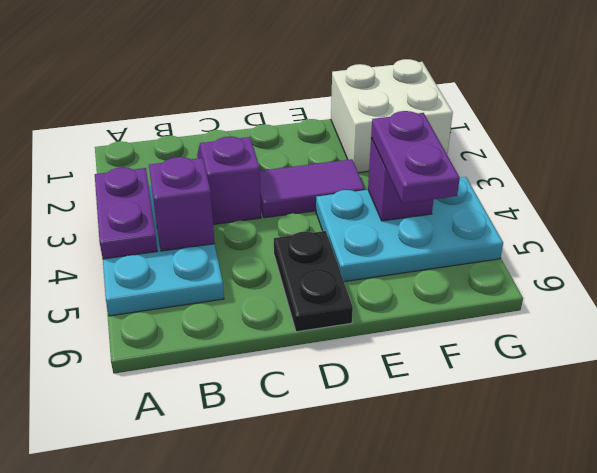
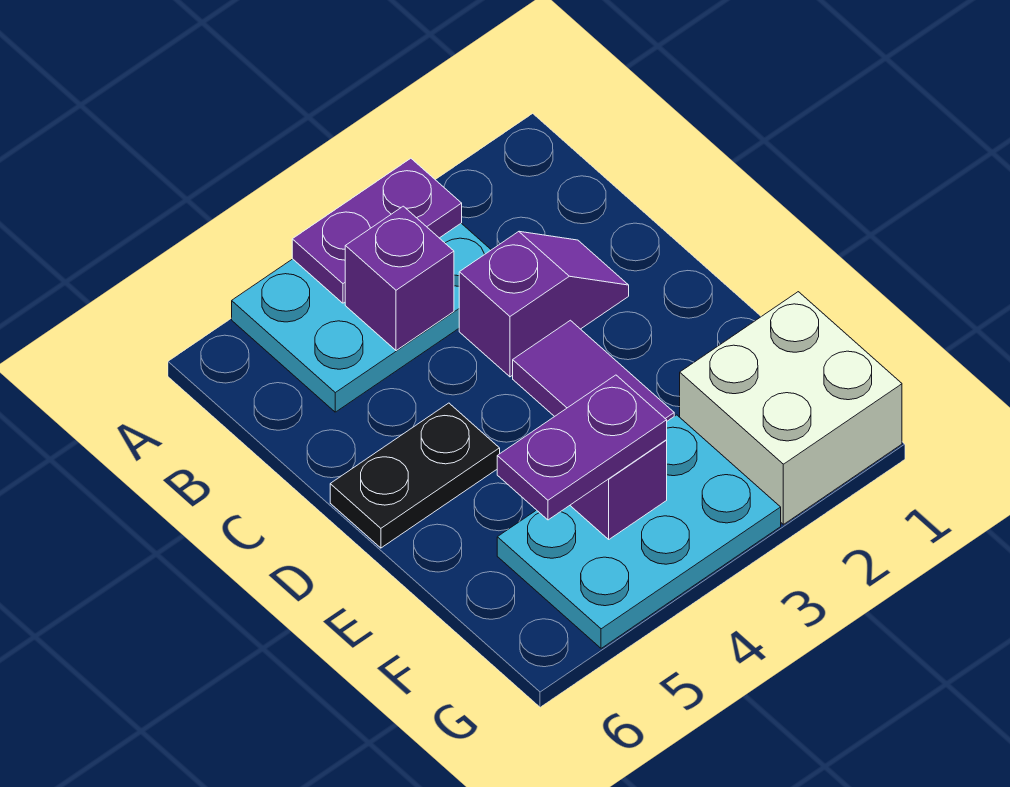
cyan 2x3 plate [316,177,503,282] -> cyan 2x3 plate turned to [497,415,781,648]

